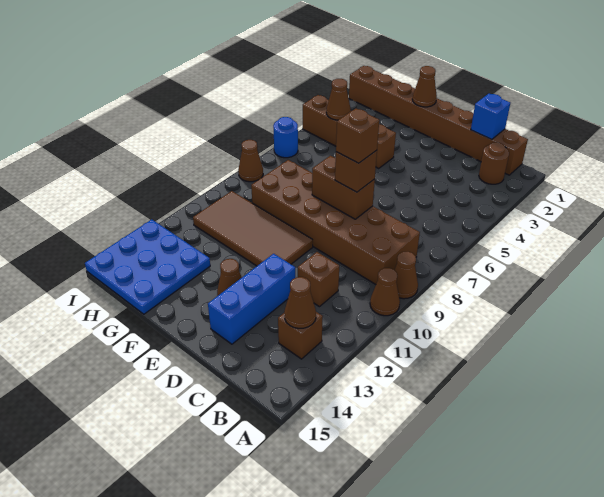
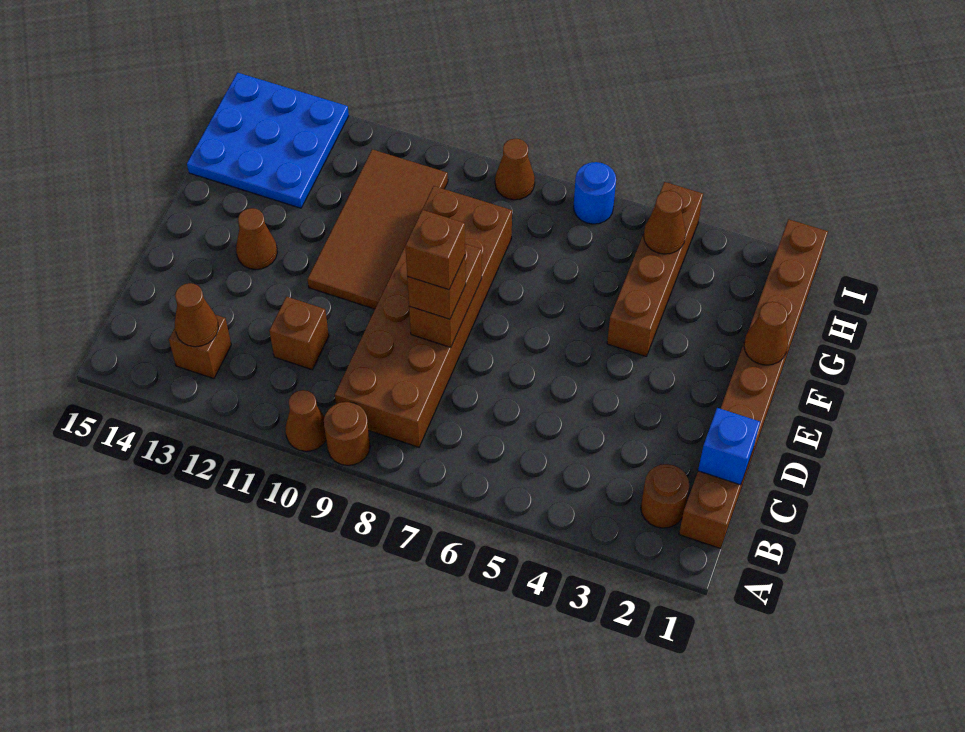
brown 1x1 cone [394,252,418,299] -> brown 1x1 round brick [324,402,370,465]
blue 1x3 brick [208,254,295,344] -> none

